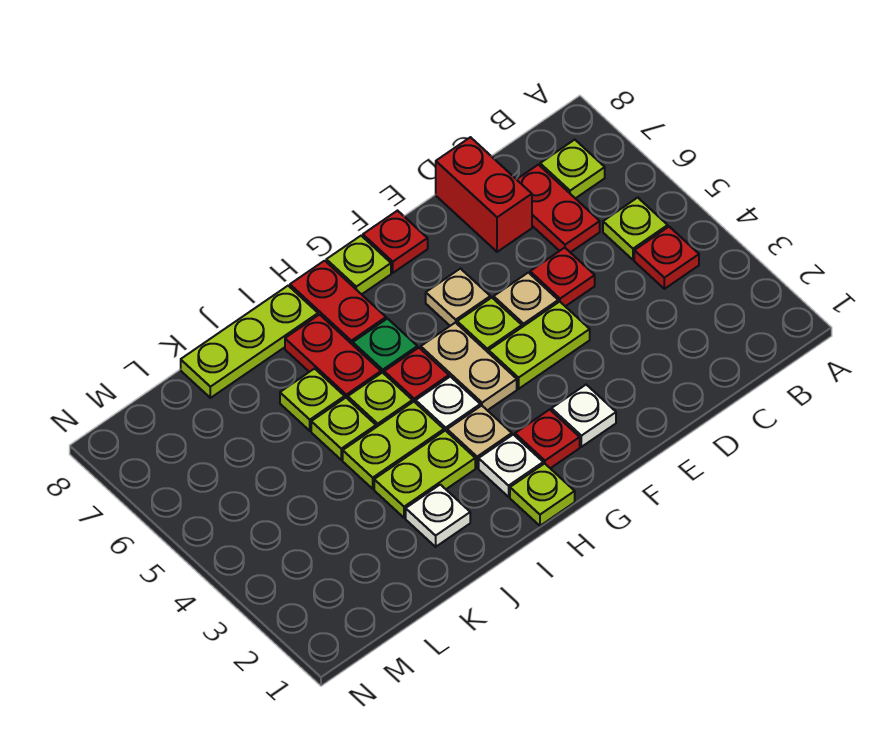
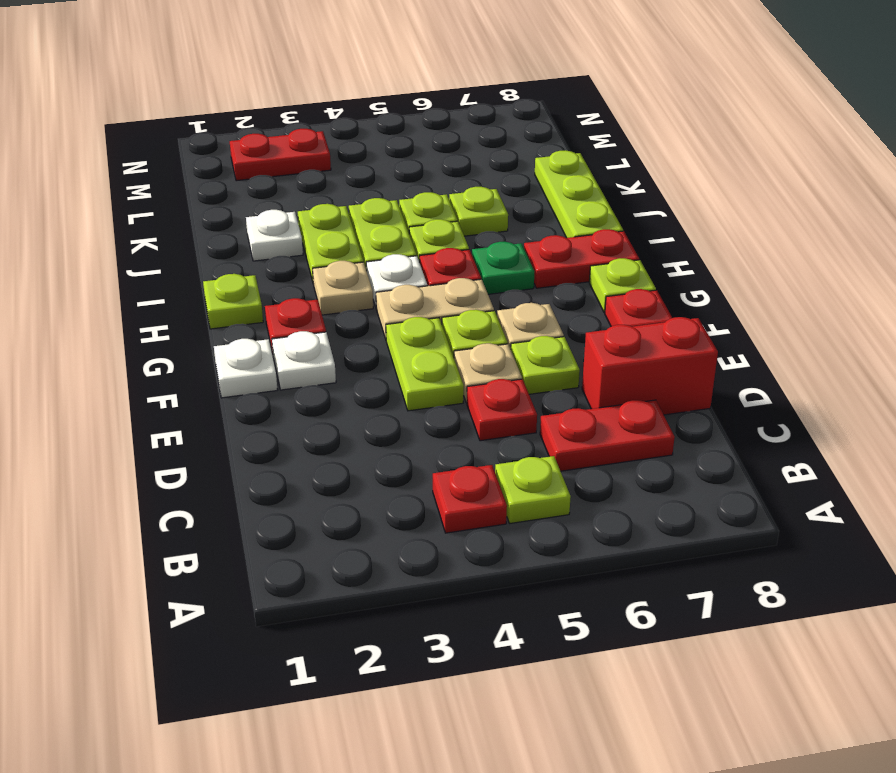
lime 1x1 plate [540,140,605,198] -> lime 1x1 plate moved to [511,336,580,394]
white 1x1 plate [479,435,543,497] -> white 1x1 plate moved to [214,339,277,398]
red 1x2 plate [285,315,381,399] -> red 1x2 plate moved to [230,129,331,181]

